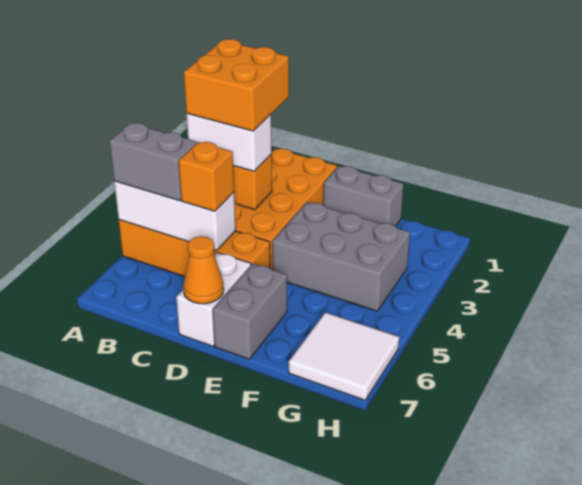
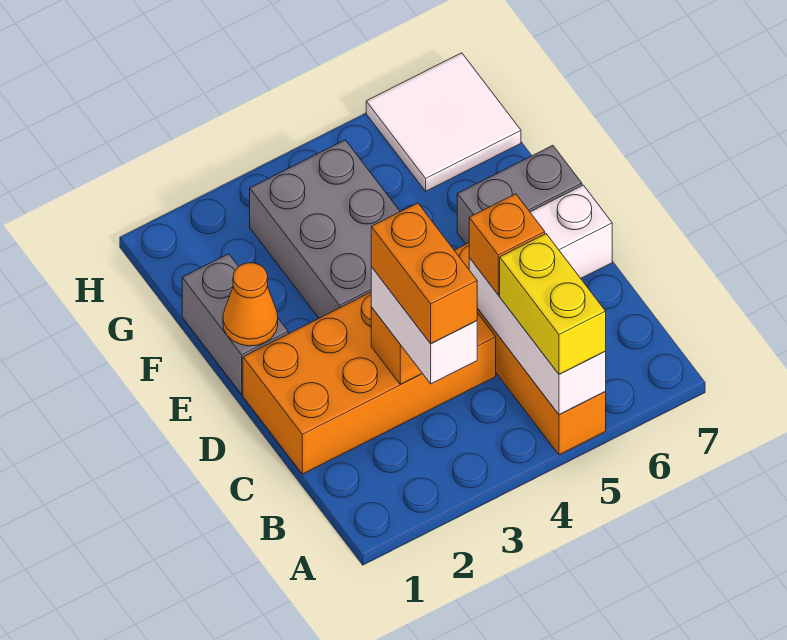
grey 1x2 brick [110,123,197,201] -> yellow 1x2 brick [500,234,606,374]
orange 2x2 brick [184,39,289,131] -> orange 1x2 brick [371,203,477,344]
orange 1x1 cone [183,236,224,304] -> orange 1x1 cone moved to [223,263,278,346]

